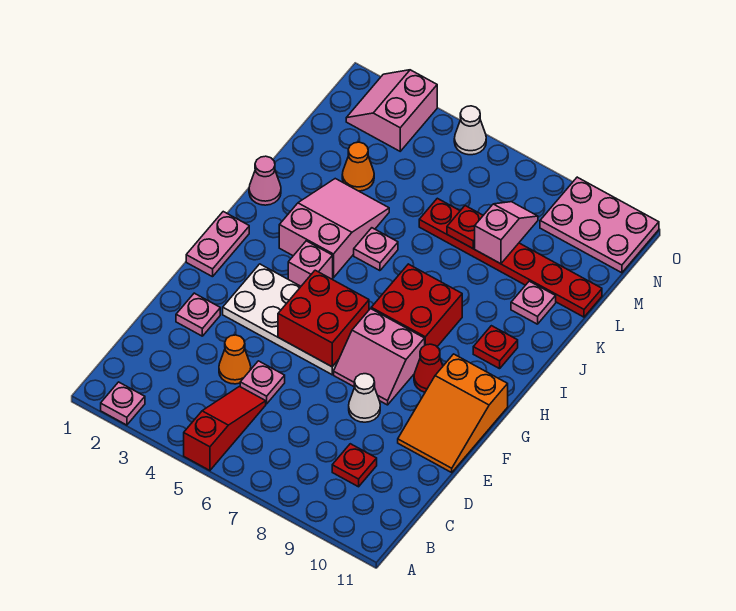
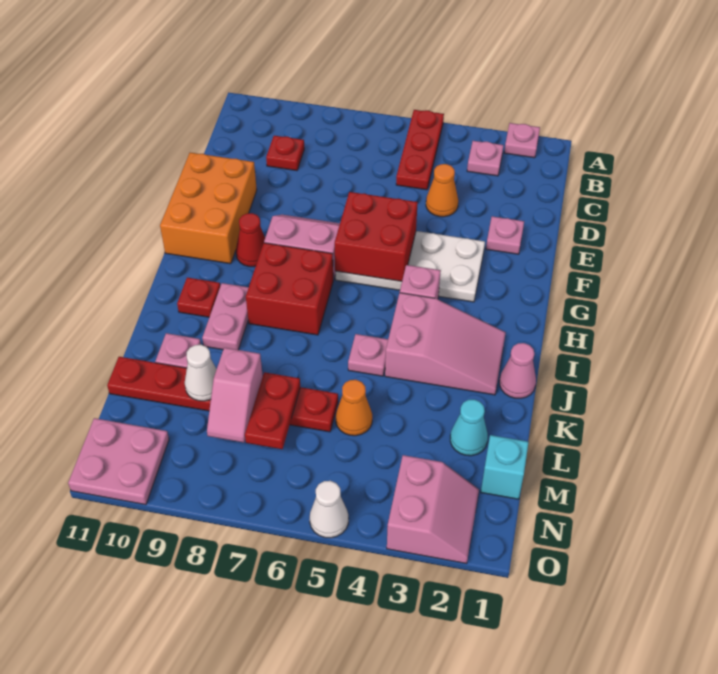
red 1x3 slope [184,387,266,470] -> red 1x3 plate [396,110,444,190]
pink 1x1 plate [240,361,285,404] -> pink 1x1 plate moved to [467,141,503,176]
white 1x1 cone [349,374,380,422] -> white 1x1 cone moved to [185,345,217,401]
orange 2x3 slope [398,354,508,472] -> orange 2x3 brick [160,153,257,264]
pink 1x2 plate [186,212,249,277] -> pink 1x2 plate moved to [202,283,249,350]
pink 2x3 slope [279,179,389,278] -> pink 2x3 slope turned to [385,293,506,395]
none -> cyan 1x1 cone [450,399,488,456]
orange 1x1 cone [342,142,374,191] -> orange 1x1 cone moved to [336,380,372,436]
red 1x1 plate [447,206,483,248] -> red 1x2 plate [245,372,300,449]
none -> cyan 1x1 brick [481,435,529,499]
pink 2x3 plate [540,177,659,273] -> pink 2x2 plate [68,418,169,505]

